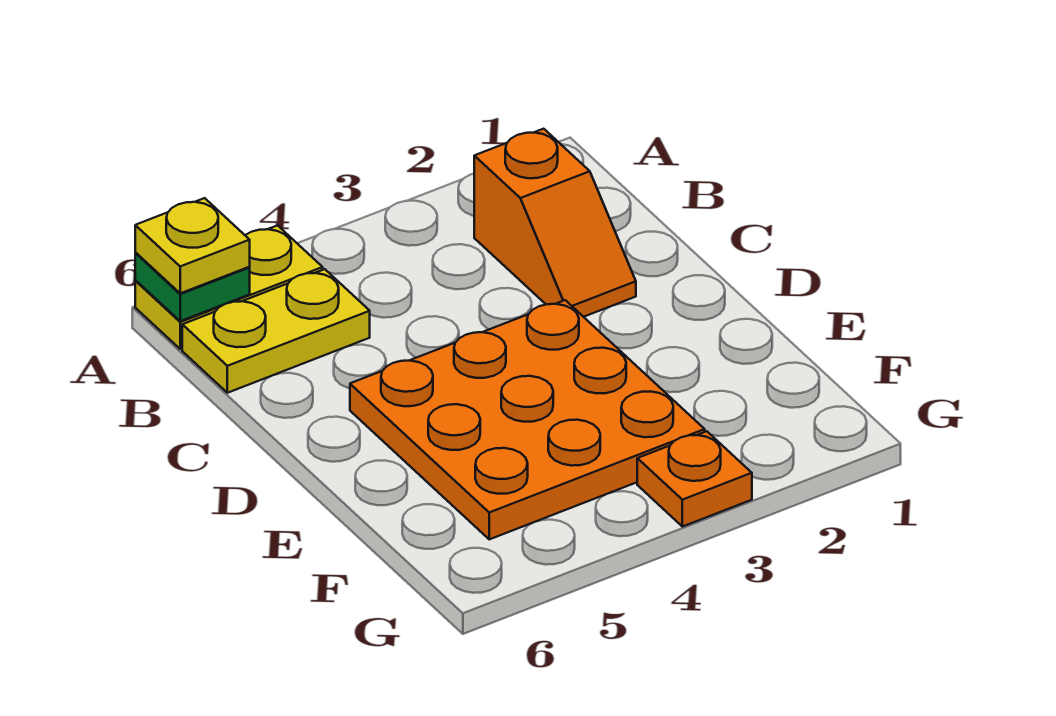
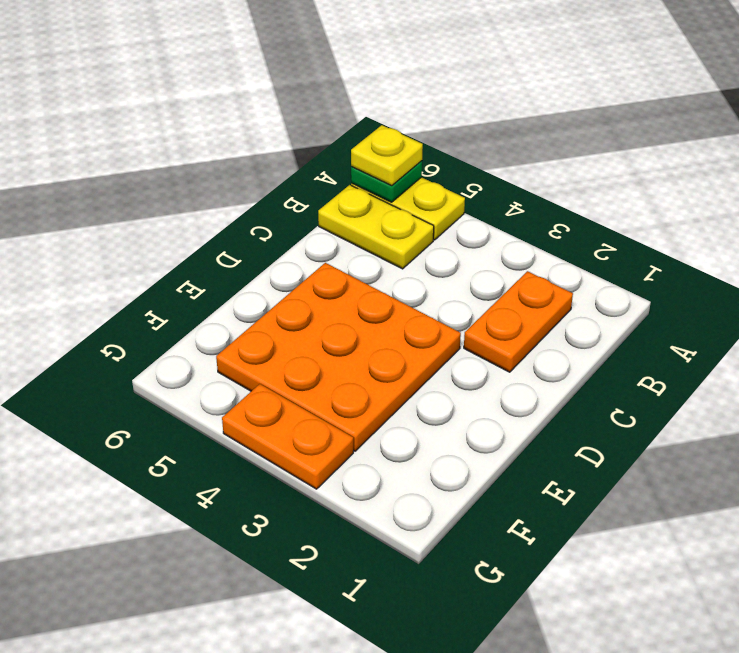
orange 1x2 slope [474,129,636,317] -> orange 1x2 plate [464,271,573,372]
orange 1x1 plate [637,431,752,527] -> orange 1x2 plate [222,384,353,489]

